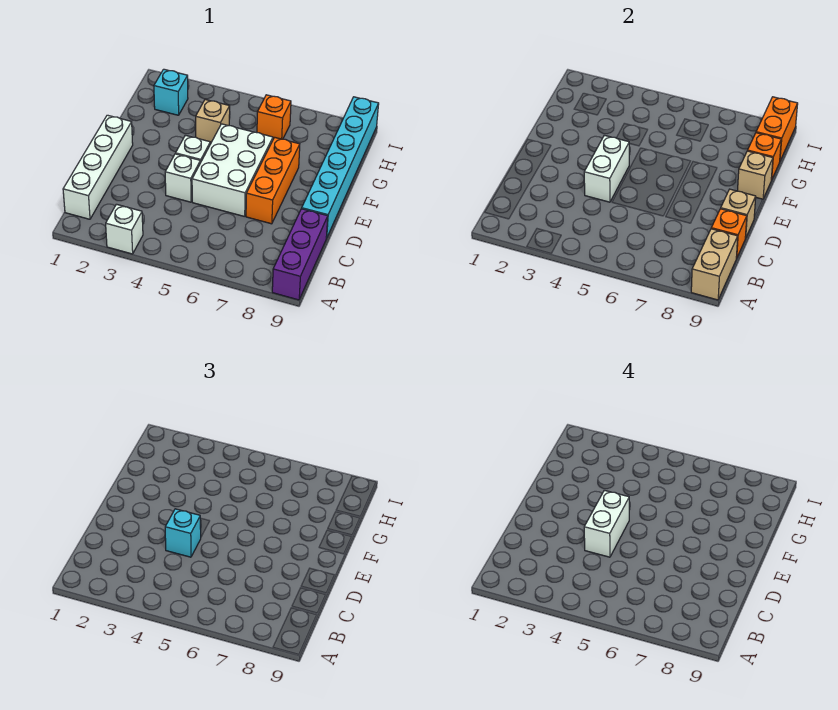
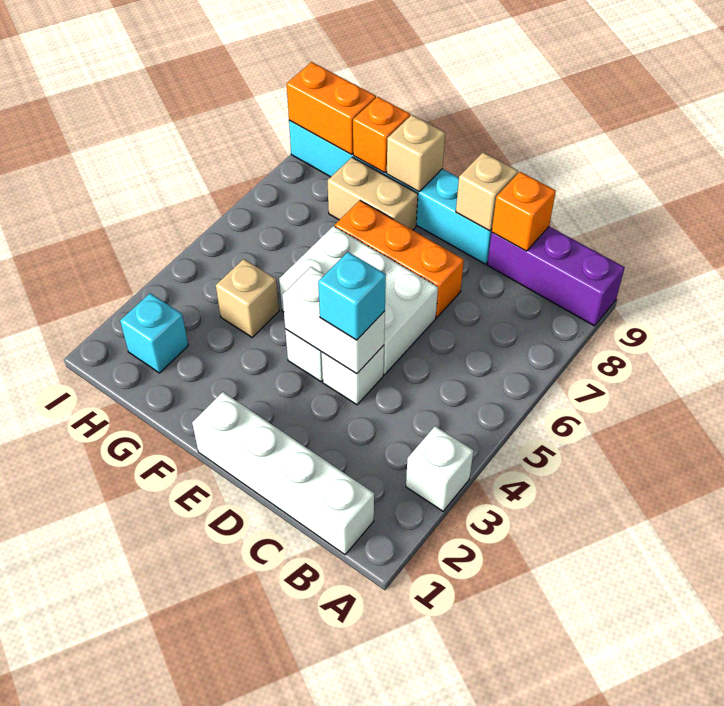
tan 1x2 brick [691,229,738,300] -> tan 1x2 brick moved to [328,157,418,230]
white 1x2 brick [584,490,629,557] -> none
orange 1x1 brick [257,95,291,139] -> none

